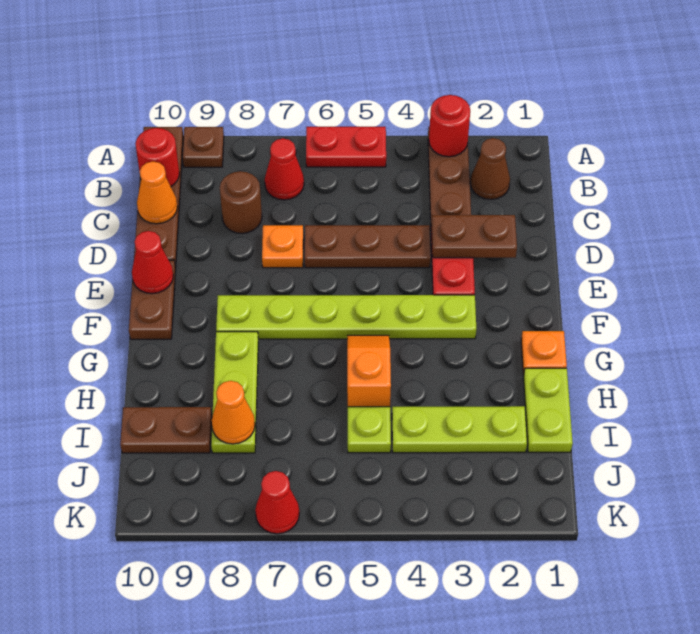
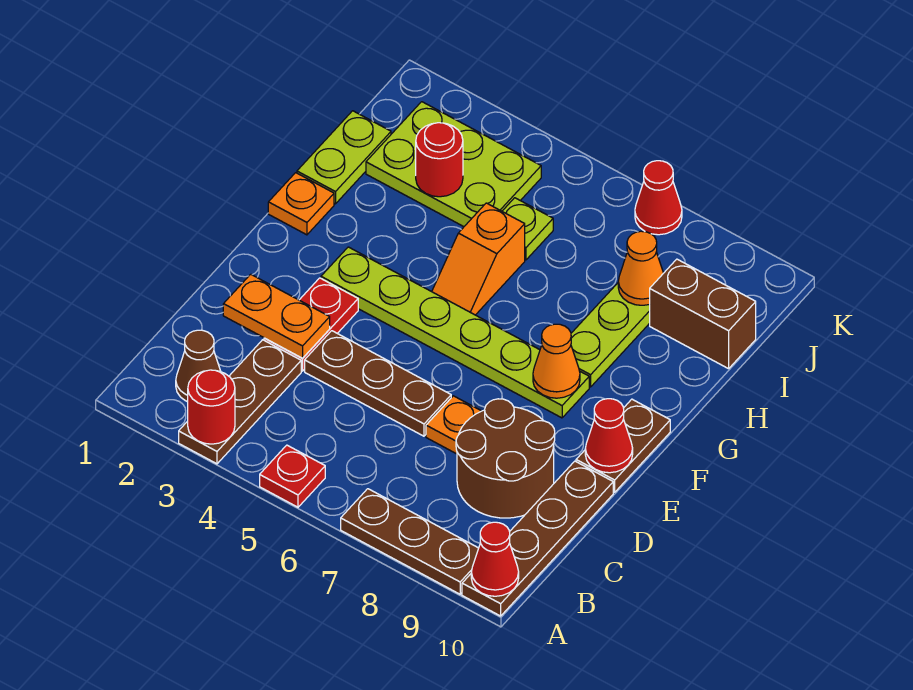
red 1x2 plate [306,127,386,167] -> red 1x1 plate [260,445,325,507]
brown 1x1 plate [183,127,224,167] -> brown 1x3 plate [341,489,479,594]
red 1x1 cone [265,138,304,200] -> red 1x1 cone moved to [471,522,519,596]
red 1x1 round brick [135,128,179,186] -> red 1x1 round brick moved to [416,123,463,197]
brown 1x1 round brick [220,171,262,233] -> brown 2x2 round brick [456,399,555,518]
orange 1x1 cone [137,161,178,224] -> orange 1x1 cone moved to [533,324,580,398]
brown 1x2 plate [431,215,517,258] -> orange 1x2 plate [223,274,330,358]
lime 1x3 plate [392,406,527,453] -> lime 2x3 plate [366,102,541,227]
brown 1x2 plate [120,407,212,453] -> brown 1x2 brick [650,259,756,369]

